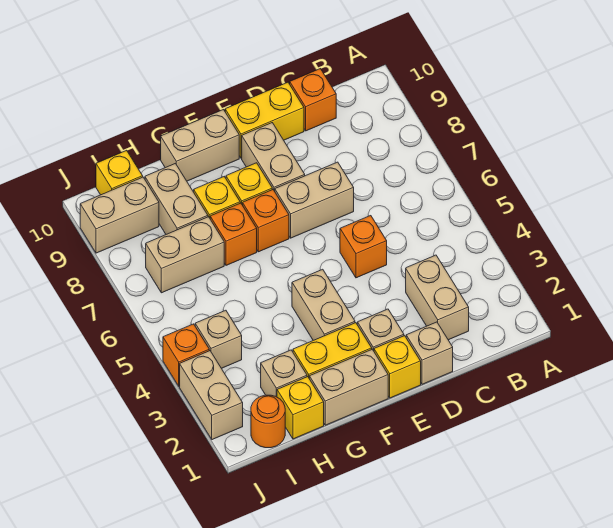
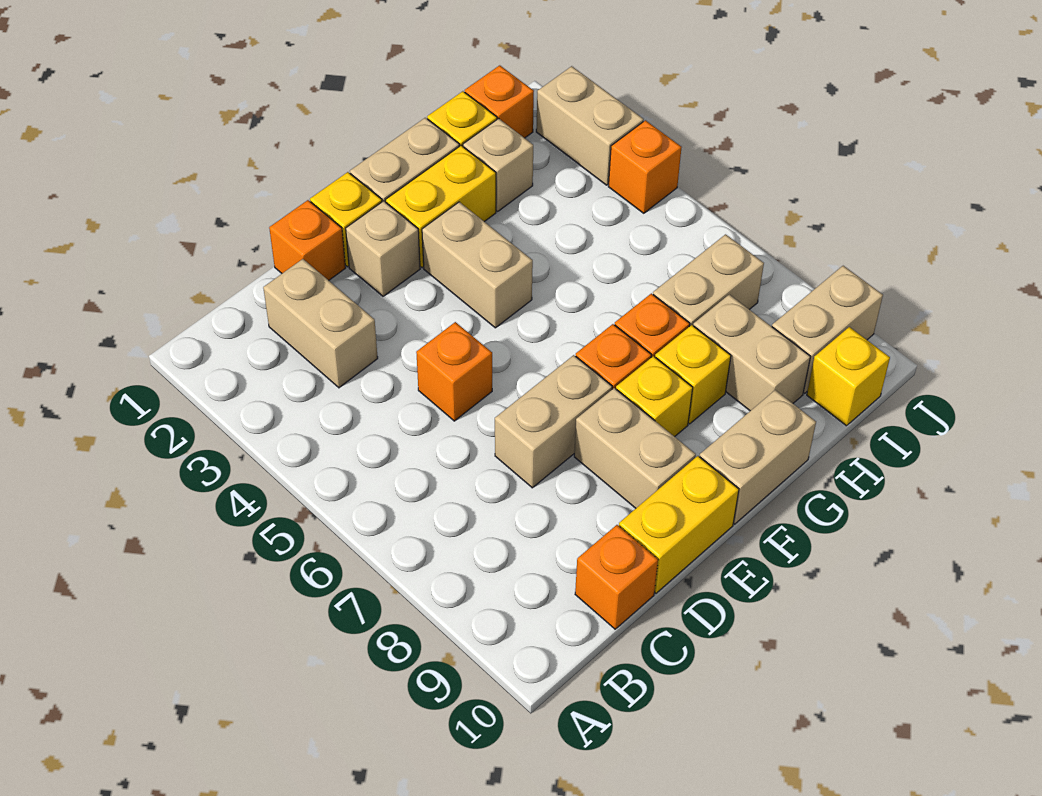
tan 1x1 brick [406,322,453,384] -> orange 1x1 brick [269,200,346,280]
orange 1x1 round brick [251,395,285,448] -> orange 1x1 brick [465,65,534,138]
tan 1x1 brick [195,310,242,368] -> none

